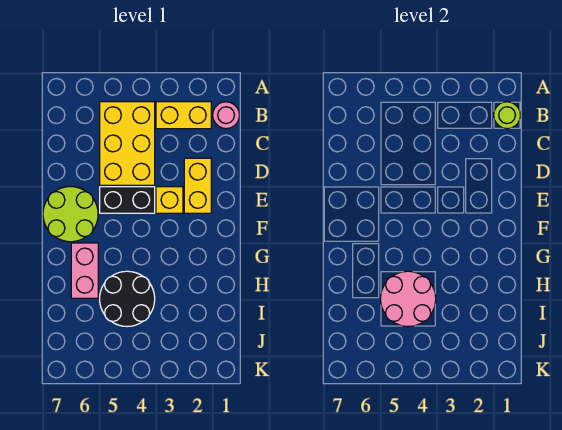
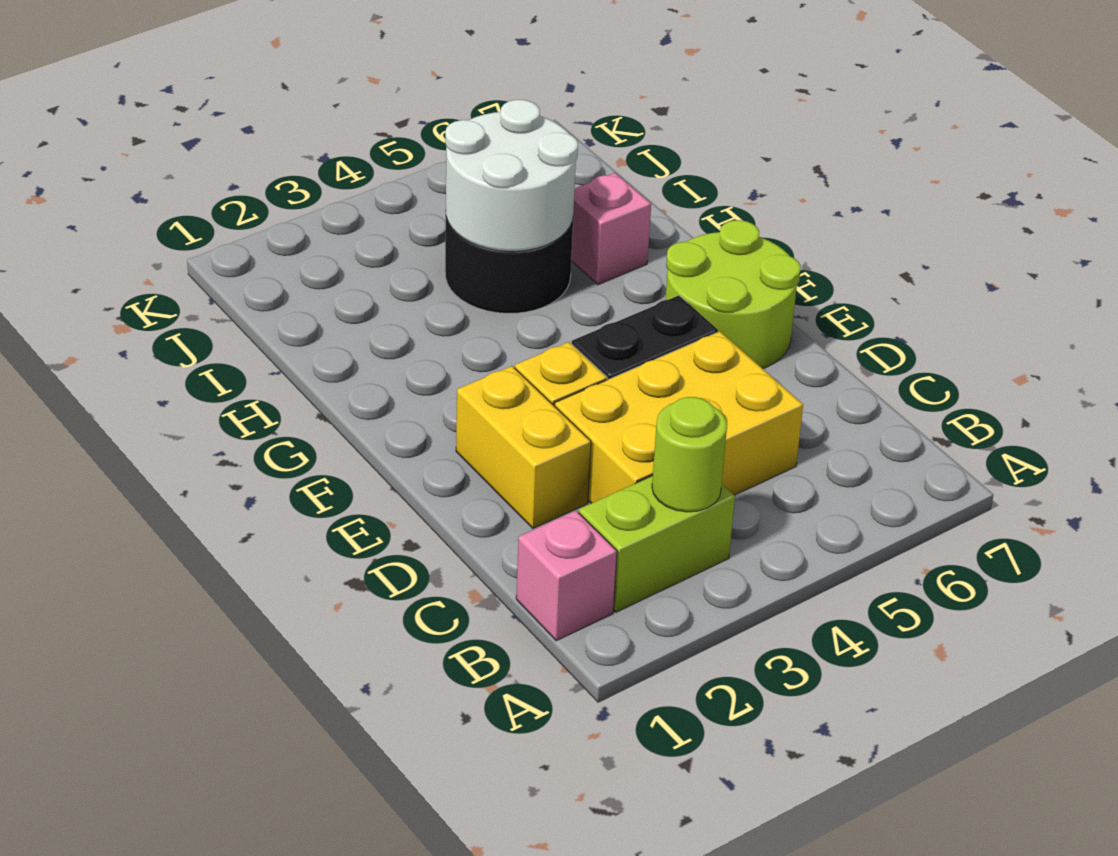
pink 1x1 round brick [213,102,239,129] -> pink 1x1 brick [516,511,617,641]
lime 1x1 round brick [494,102,520,129] -> lime 1x1 round brick moved to [652,397,727,512]
yellow 1x2 brick [156,102,211,129] -> lime 1x2 brick [579,476,735,612]
yellow 2x3 brick [100,102,155,185] -> yellow 2x3 brick turned to [555,331,803,503]
pink 1x2 brick [71,243,98,298] -> pink 1x1 brick [571,173,651,285]
pink 2x2 round brick [381,271,436,326] -> white 2x2 round brick [445,100,578,251]

